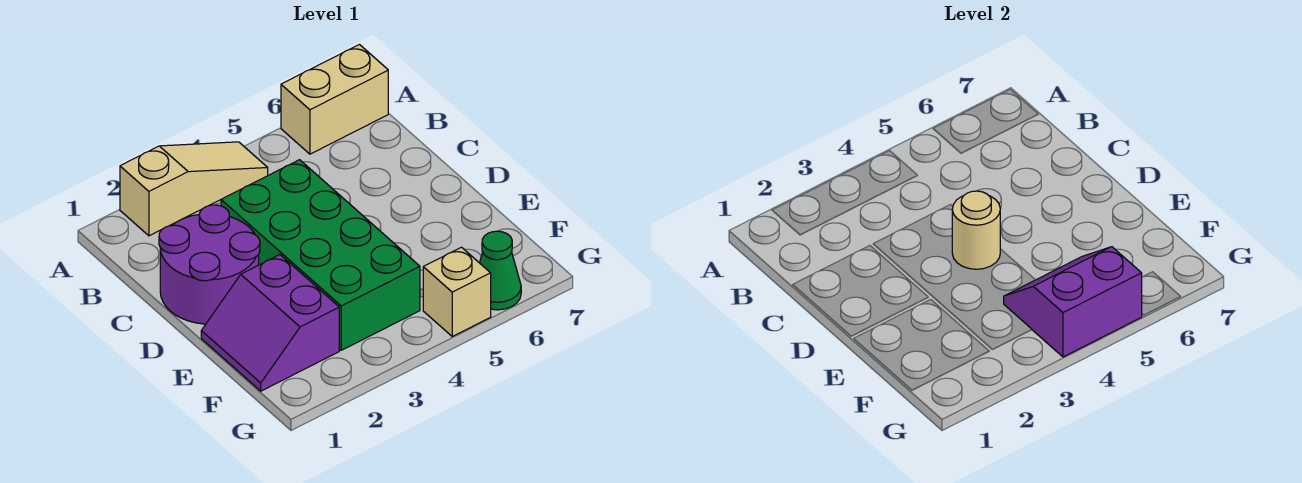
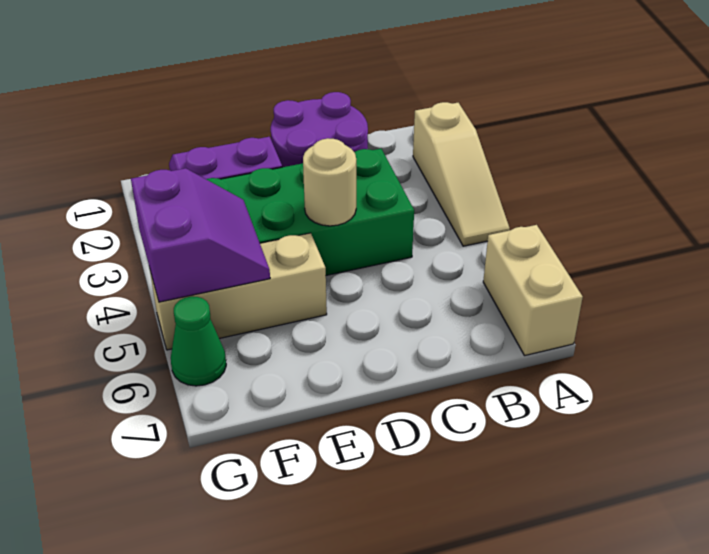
tan 1x1 brick [423,247,491,336] -> tan 1x3 brick [150,233,327,350]

